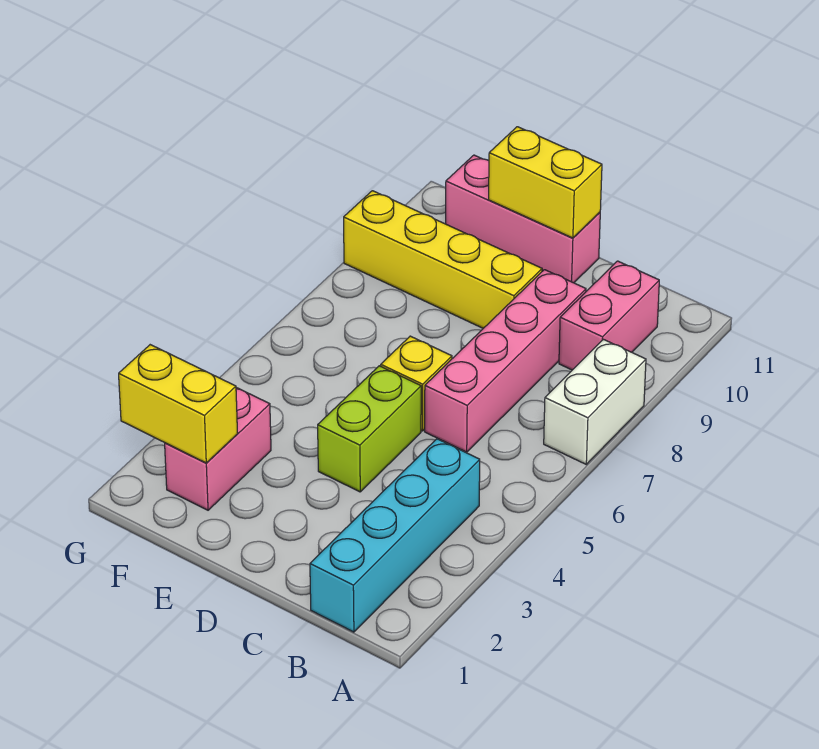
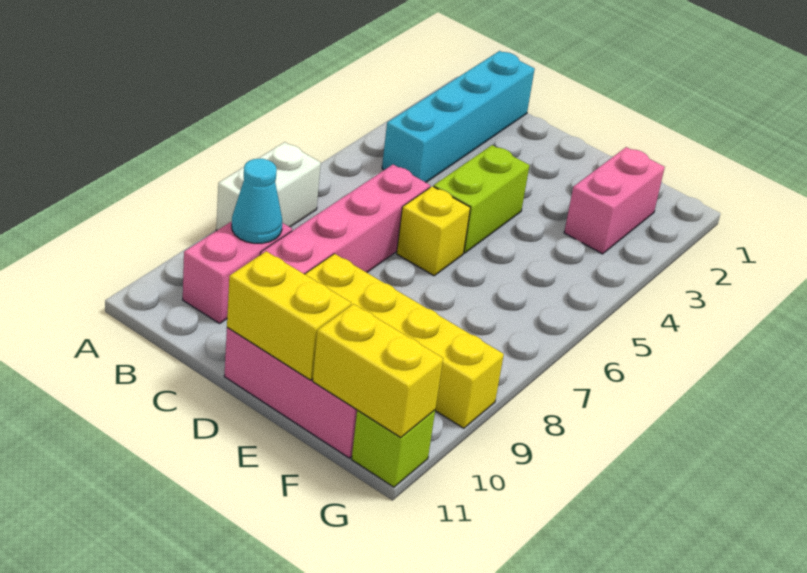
none -> cyan 1x1 cone [232,159,282,243]
yellow 1x2 brick [119,345,238,463] -> yellow 1x2 brick moved to [313,304,443,438]
none -> lime 1x1 brick [352,410,435,487]

